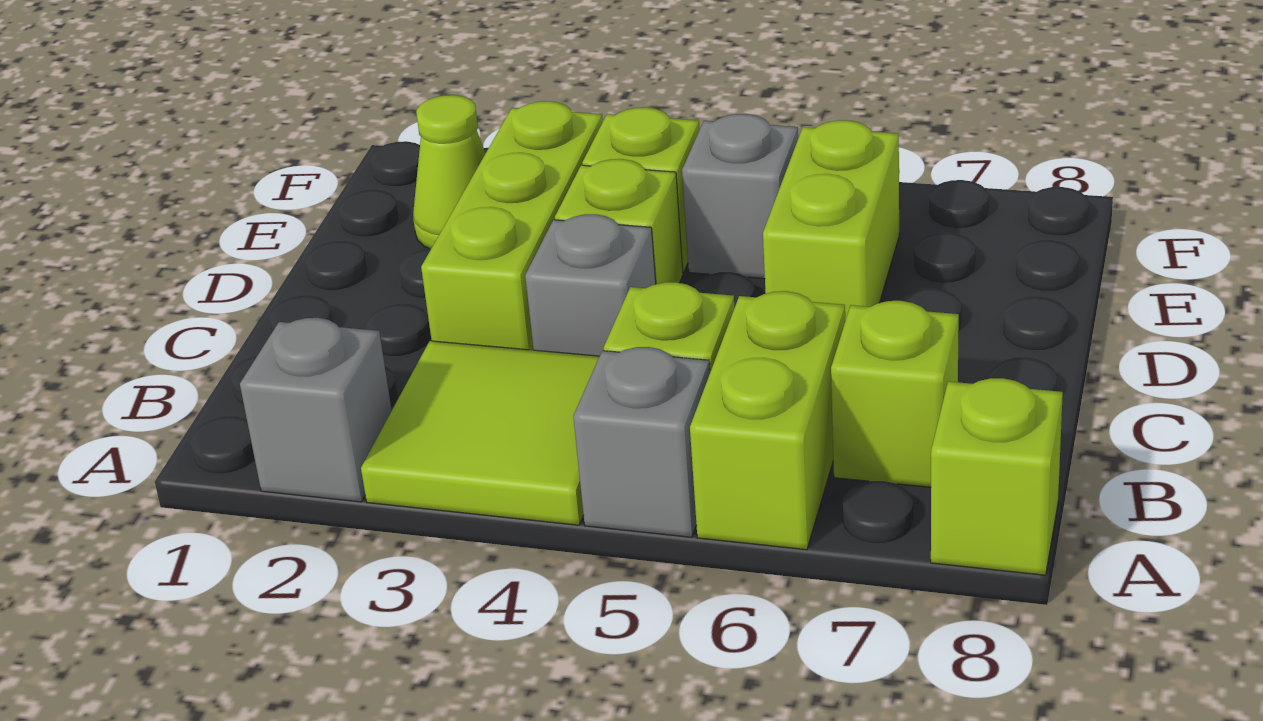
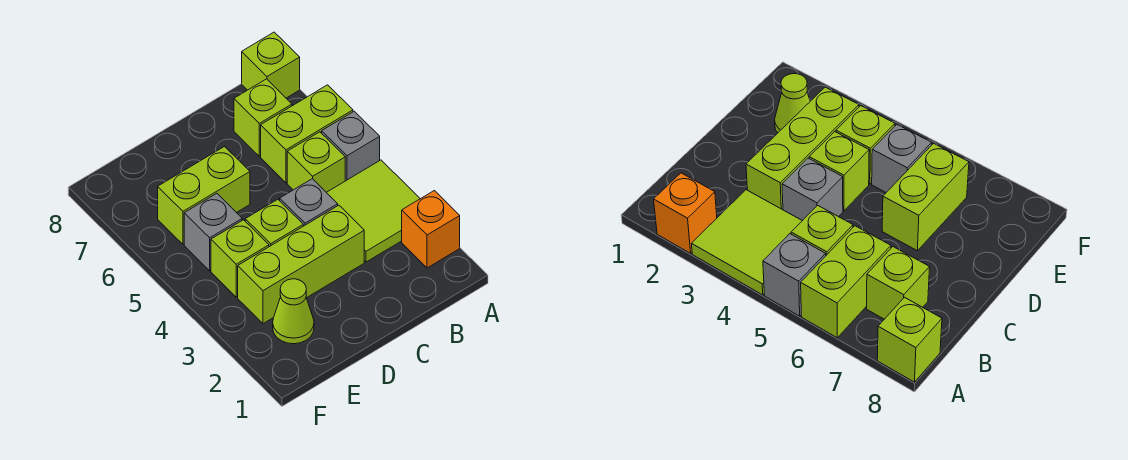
grey 1x1 brick [240,318,392,502] -> orange 1x1 brick [402,191,460,268]

